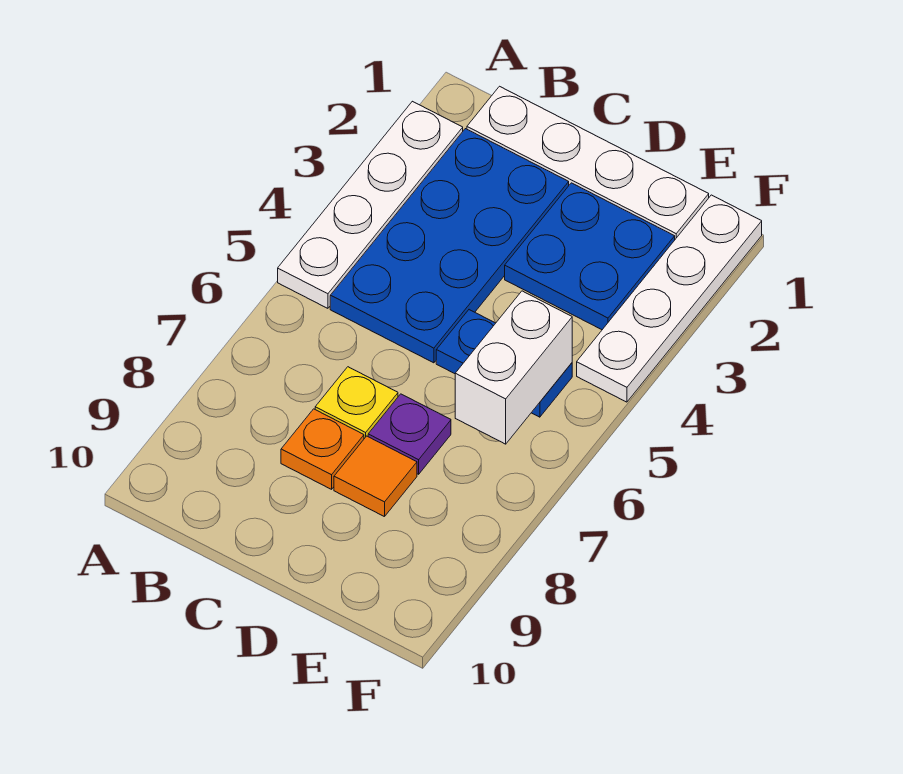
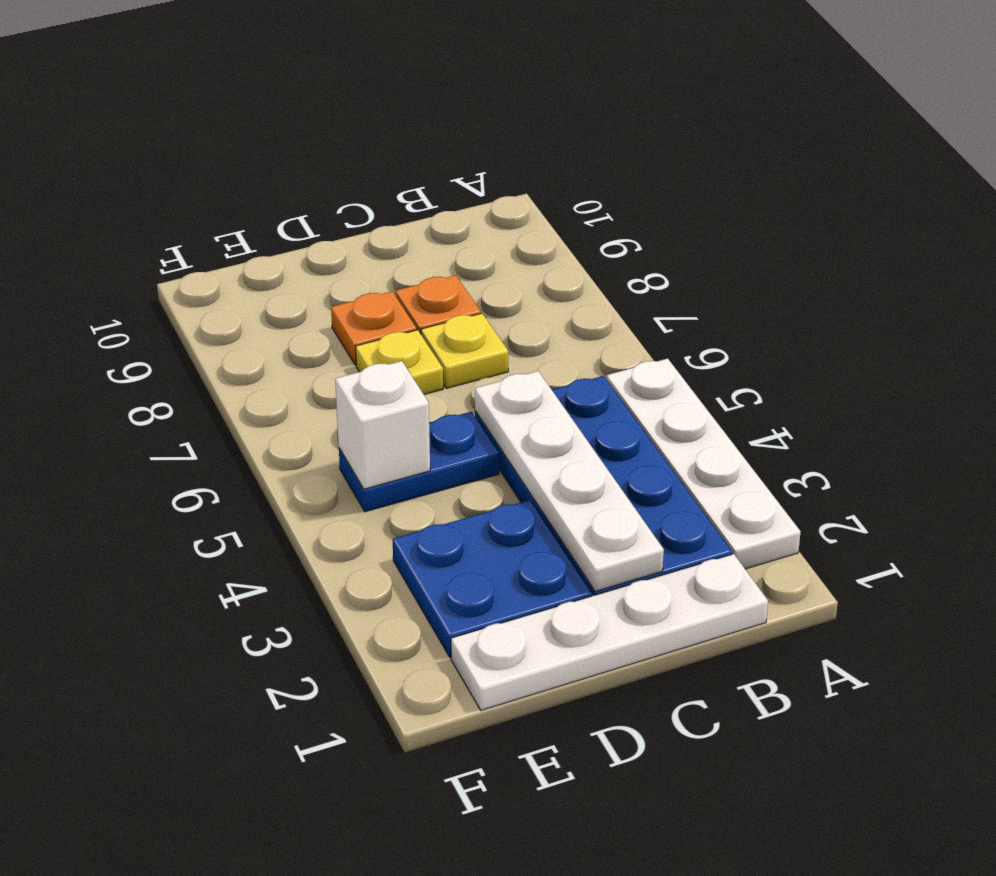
purple 1x1 plate [368,394,451,474] -> yellow 1x1 plate [356,330,443,394]
orange 1x1 tile [334,436,417,517] -> orange 1x1 plate [331,291,417,365]
white 1x2 brick [455,291,572,444] -> white 1x1 brick [335,361,430,489]
white 1x4 plate [577,195,762,402] -> white 1x4 plate moved to [475,371,664,591]

